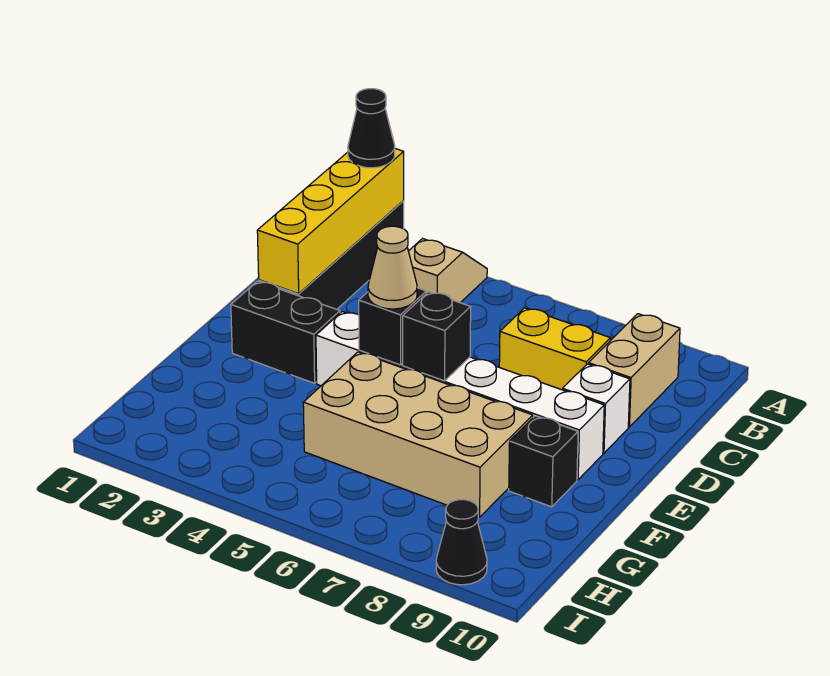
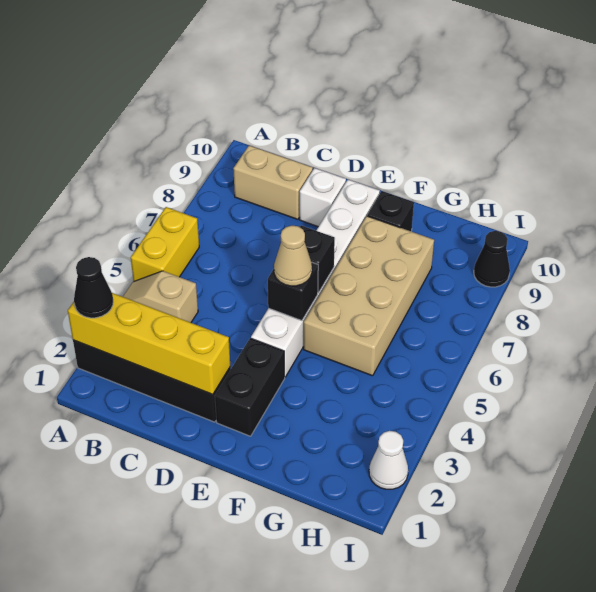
yellow 1x2 brick [499,308,611,390] -> yellow 1x2 brick moved to [131,207,199,281]
none -> white 1x1 cone [369,431,408,489]

